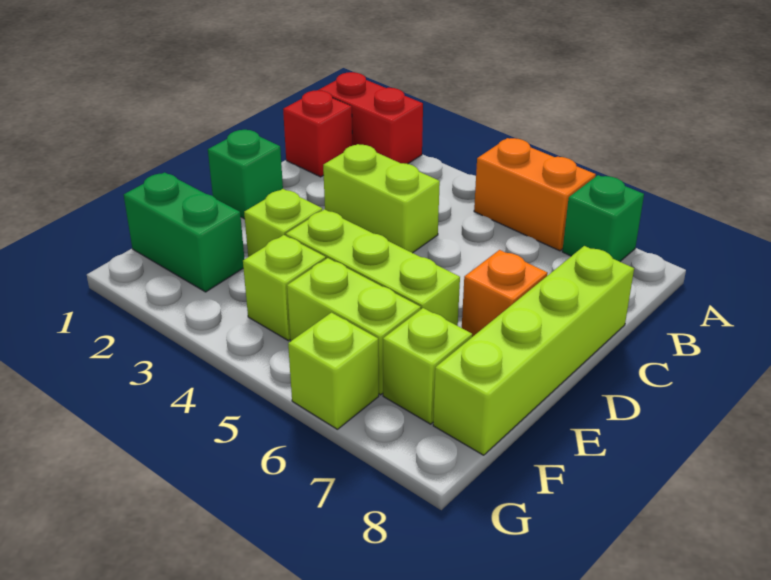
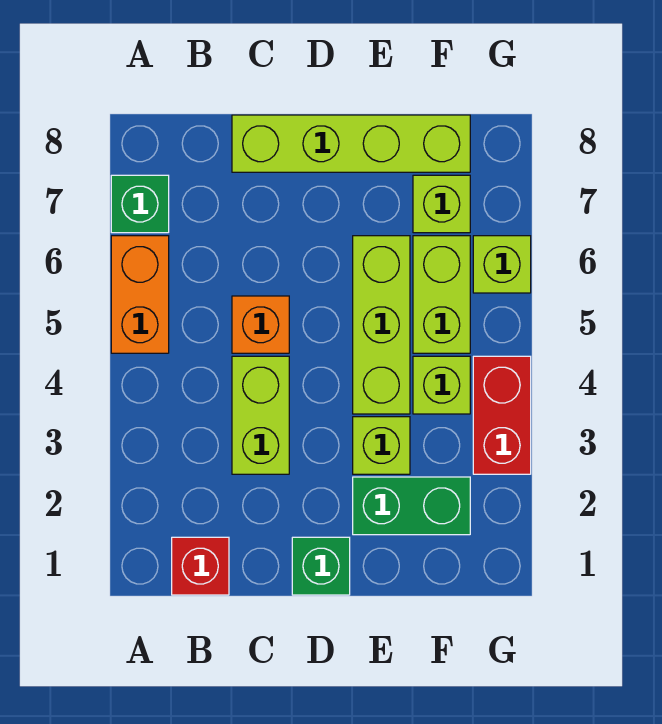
red 1x2 brick [319,72,423,164] -> red 1x2 brick moved to [473,356,531,474]
orange 1x1 brick [462,250,547,337] -> orange 1x1 brick moved to [232,296,289,353]
green 1x2 brick [124,172,244,292] -> green 1x2 brick turned to [353,477,470,535]

